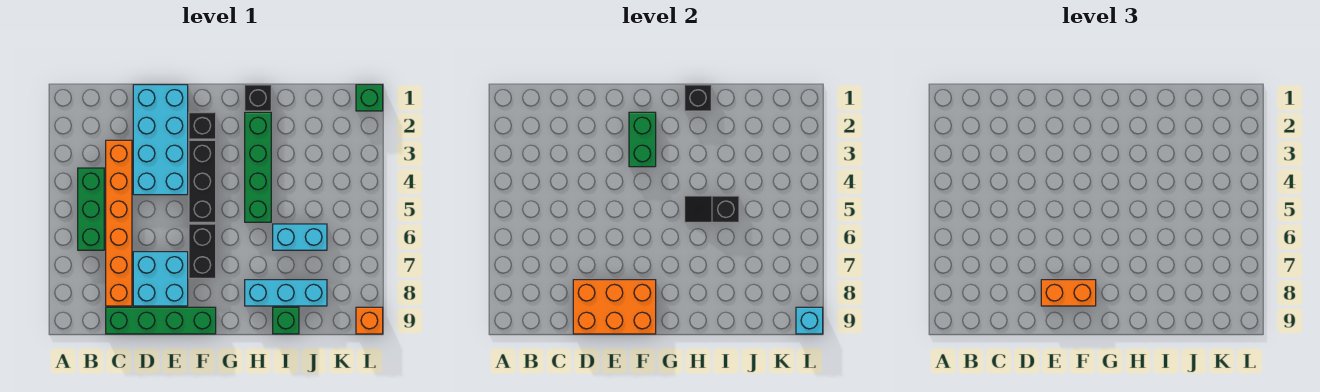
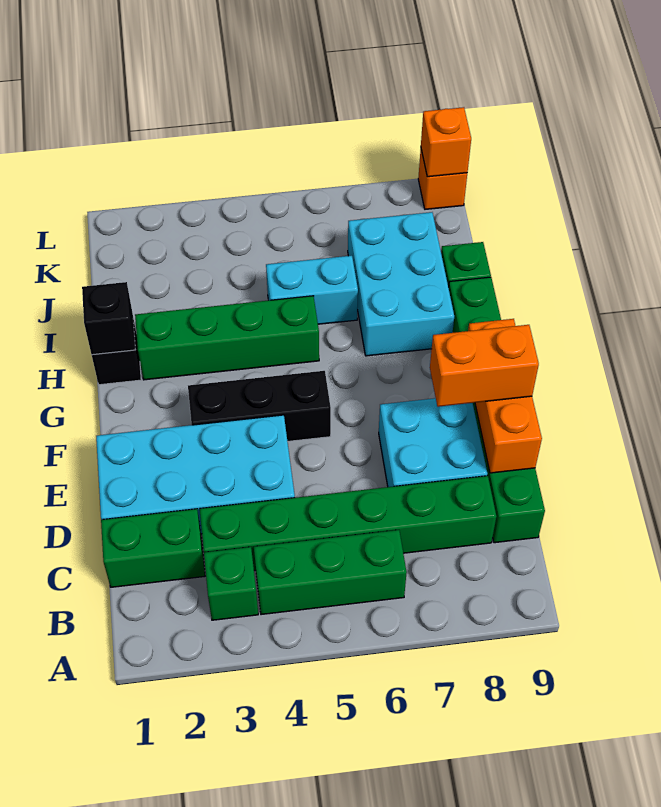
orange 1x6 brick [106,140,132,306] -> green 1x6 brick [200,476,496,571]
green 1x4 brick [106,307,216,334] -> green 1x6 brick [449,277,545,543]
orange 2x3 brick [573,280,656,334] -> orange 1x3 brick [468,319,542,473]
orange 1x2 brick [1041,280,1096,306] -> orange 1x2 brick turned to [430,325,539,407]
black 1x1 brick [189,112,216,139] -> none
green 1x2 brick [629,112,656,167] -> green 1x2 brick moved to [101,509,205,587]
black 1x2 brick [189,224,216,278] -> none
black 1x2 slope [685,196,739,222] -> none
cyan 1x3 brick [245,280,327,306] -> cyan 2x3 brick [348,212,454,356]
cyan 1x2 brick [273,224,327,250] -> cyan 1x2 brick turned to [266,256,358,324]
green 1x1 brick [356,85,383,111] -> green 1x1 brick moved to [204,547,258,620]
cyan 1x1 brick [796,307,823,334] -> orange 1x1 brick [421,107,471,177]

